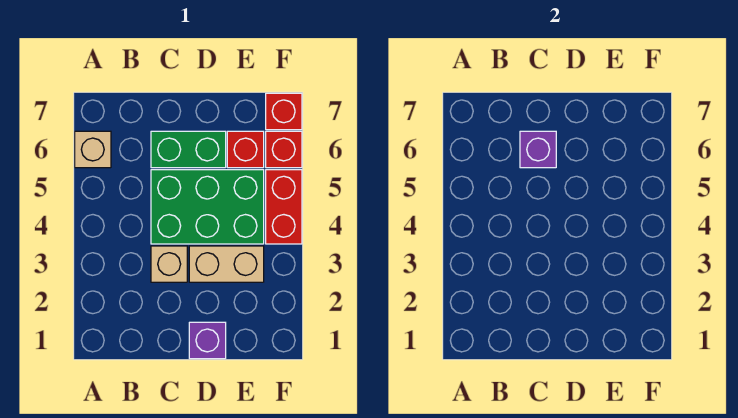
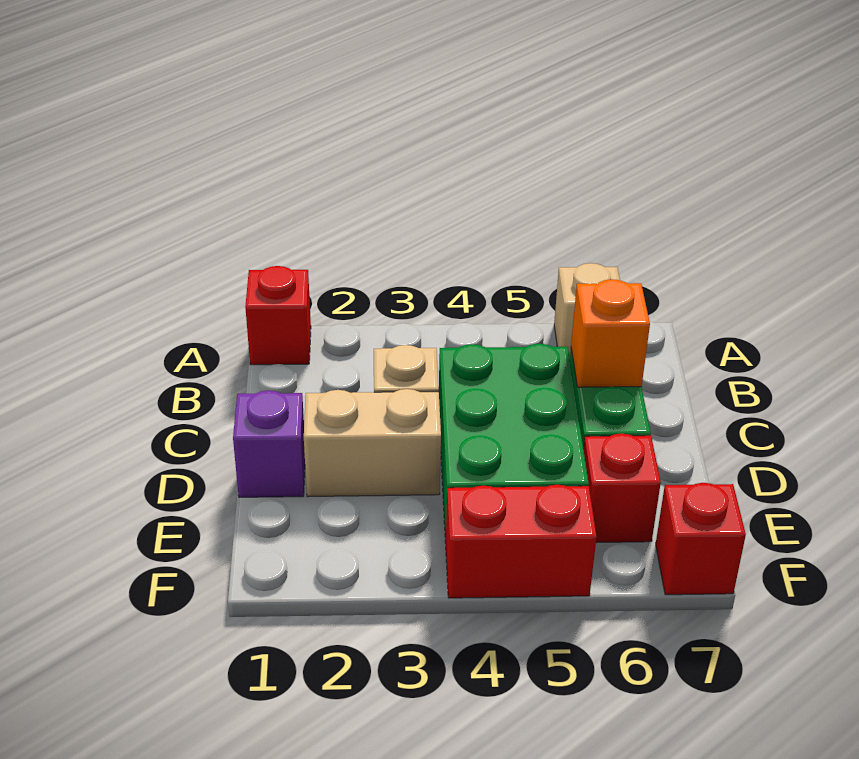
purple 1x1 brick [520,131,556,168] -> orange 1x1 brick [571,279,650,387]
tan 1x2 brick [189,246,264,282] -> tan 1x2 brick turned to [304,389,441,497]
red 1x1 brick [266,131,302,168] -> red 1x1 brick moved to [245,266,311,365]

